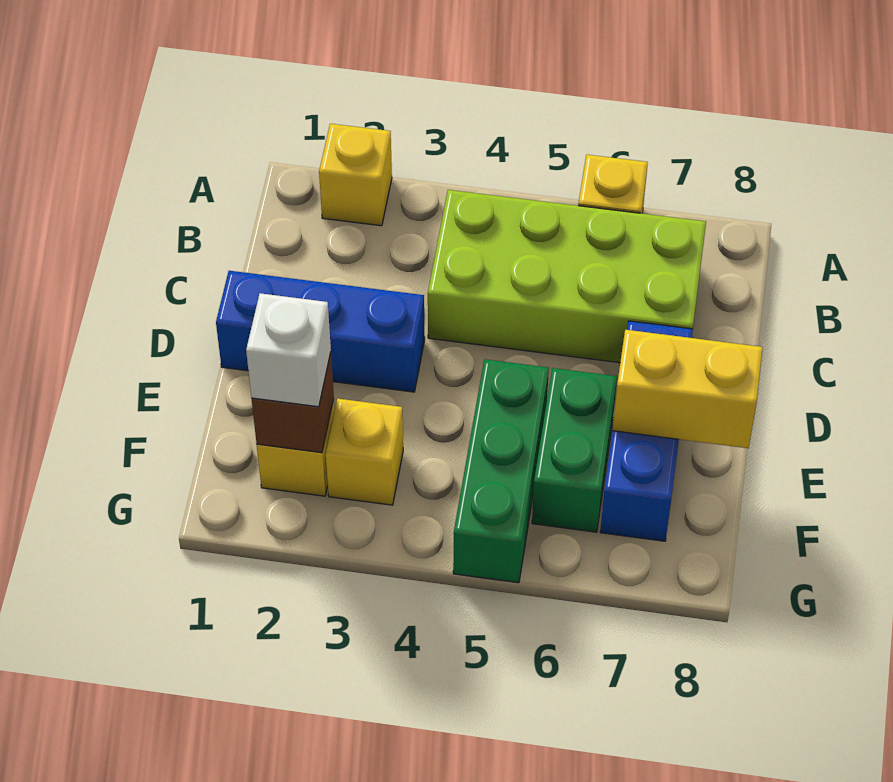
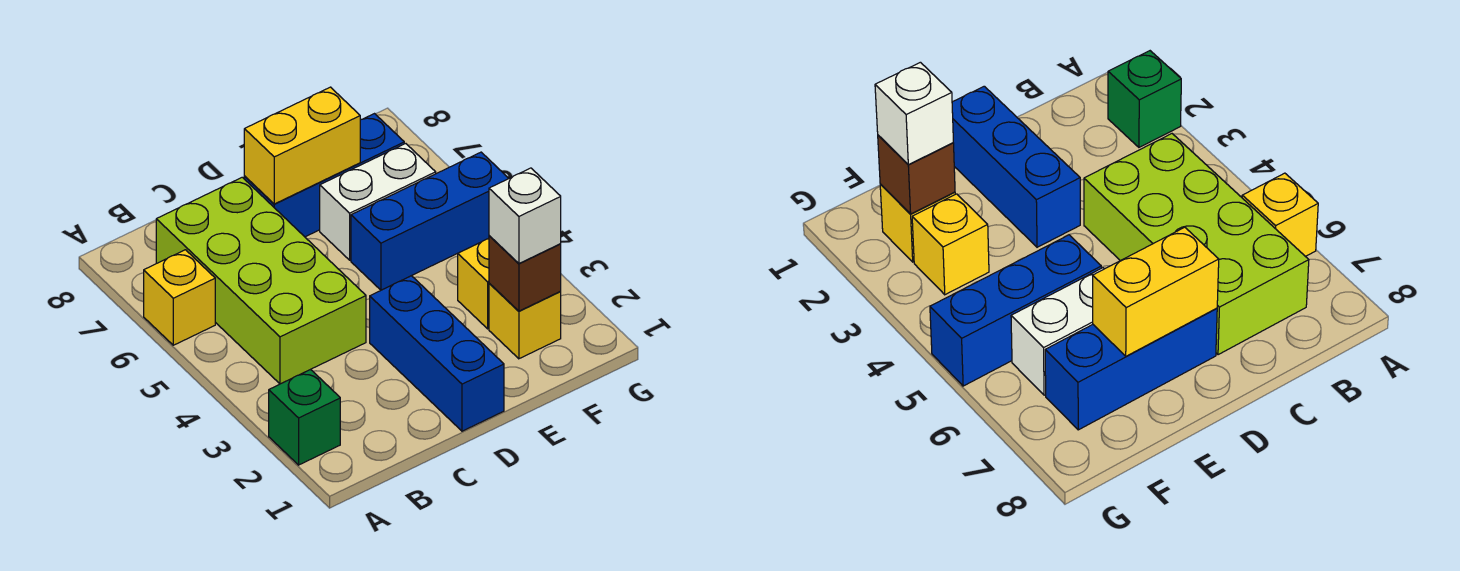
yellow 1x1 brick [319,124,392,226] -> green 1x1 brick [269,370,340,465]
green 1x3 brick [453,359,549,583] -> blue 1x3 brick [351,152,509,290]
green 1x2 brick [532,368,617,532] -> white 1x2 brick [320,144,436,260]
yellow 1x2 brick [613,330,763,448] -> yellow 1x2 brick turned to [244,87,360,204]

